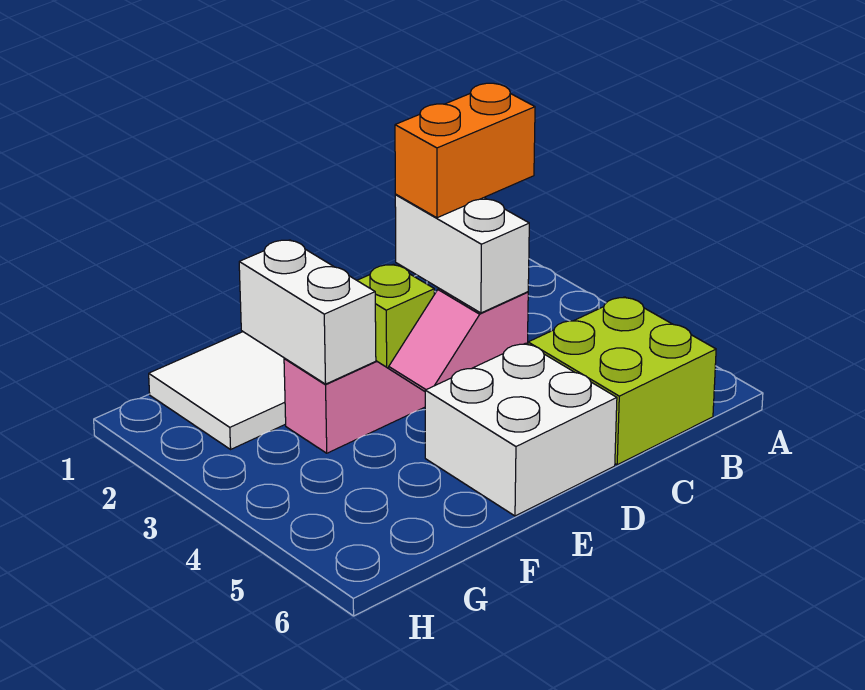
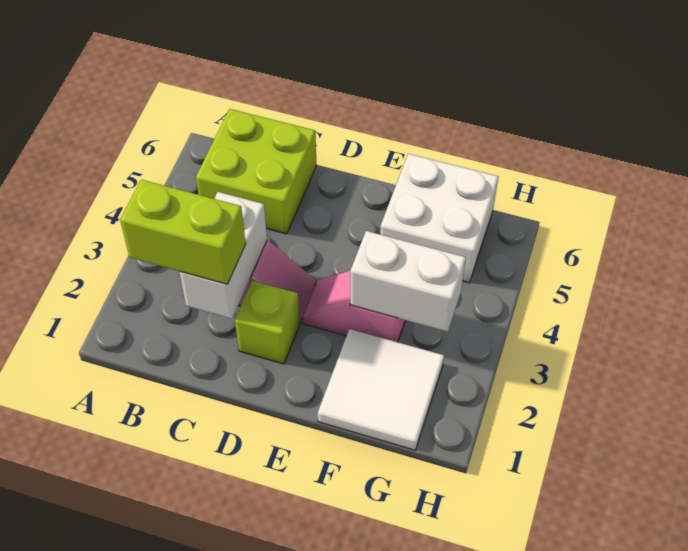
orange 1x2 brick [395,83,535,218] -> lime 1x2 brick [120,180,246,284]
white 2x2 brick [425,343,617,516] -> white 2x2 brick moved to [380,154,498,283]
white 1x2 brick [239,240,376,384] -> white 1x2 brick turned to [350,231,466,332]

